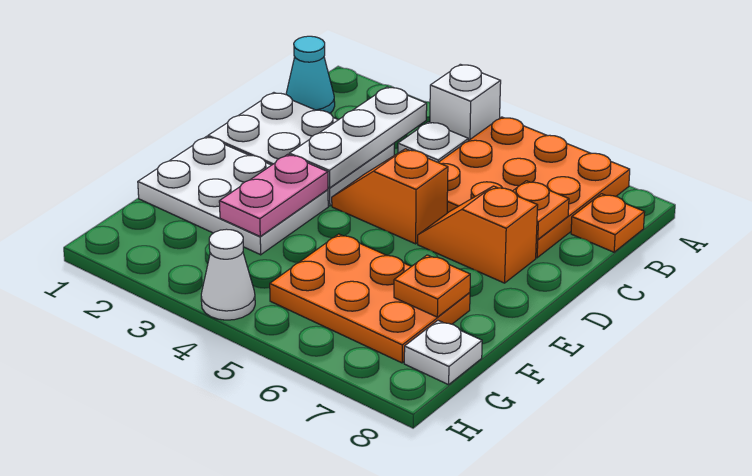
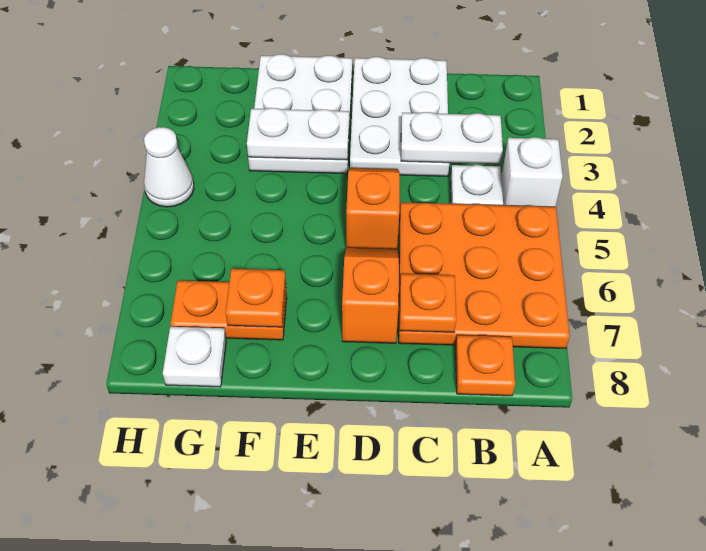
cyan 1x1 cone [286,36,335,113] -> none
white 1x3 plate [289,87,427,188] -> white 1x2 plate [401,112,503,164]
pink 1x2 plate [219,154,328,236] -> white 1x2 plate [247,108,349,160]
orange 2x3 plate [270,234,470,363] -> orange 1x2 plate [171,281,287,340]

